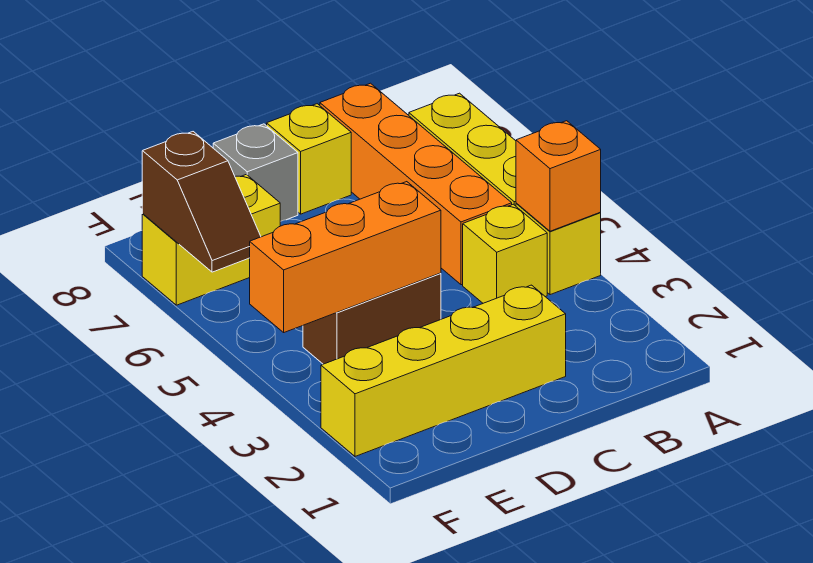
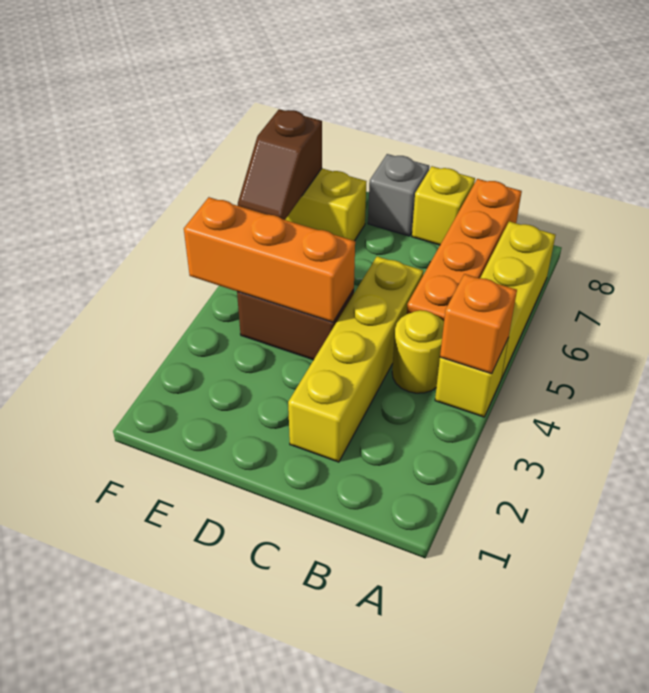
yellow 1x1 brick [463,204,547,303] -> yellow 1x1 round brick [392,310,444,393]
yellow 1x4 brick [321,285,566,456] -> yellow 1x4 brick turned to [288,256,423,462]

